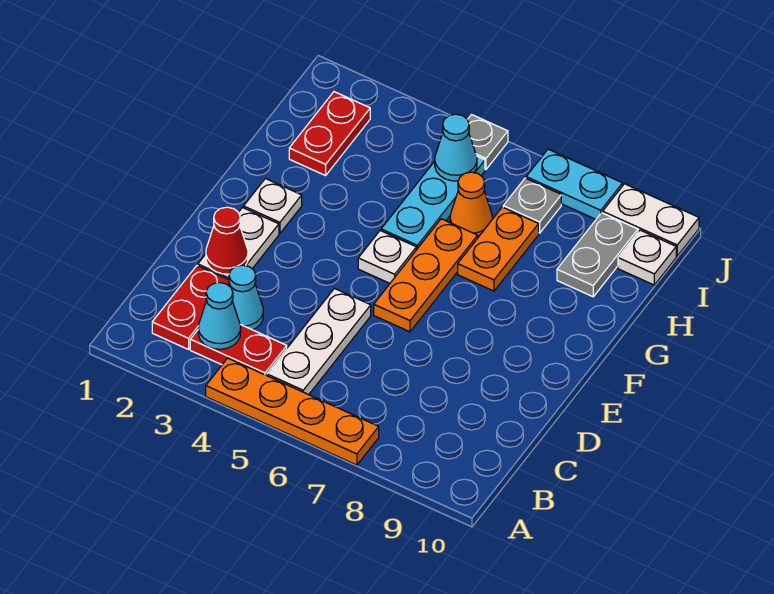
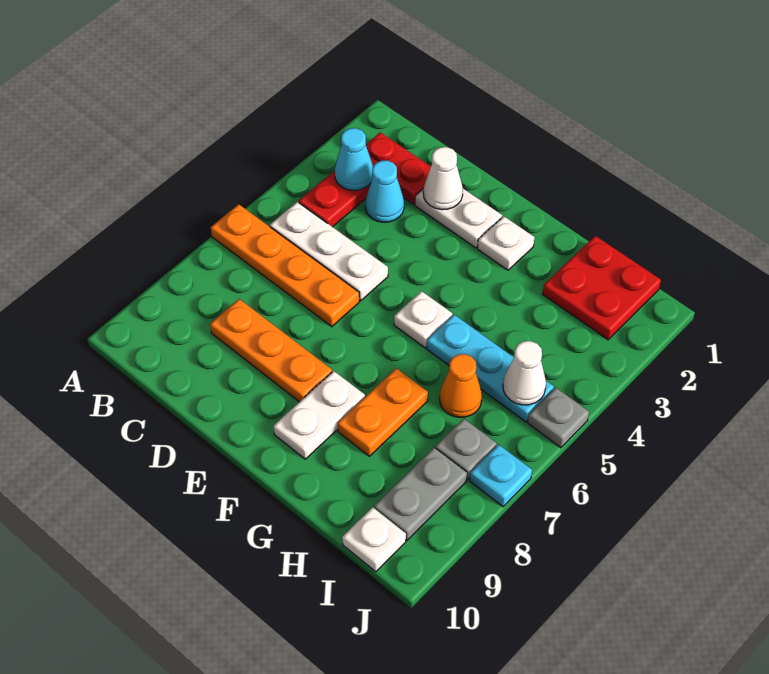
orange 1x4 plate [206,358,379,465] -> orange 1x4 plate turned to [211,204,359,327]
red 1x1 cone [206,207,248,274] -> white 1x1 cone [423,147,463,210]
orange 1x3 plate [374,219,478,332] -> orange 1x3 plate moved to [210,299,332,402]
orange 1x2 plate [458,207,539,291] -> orange 1x2 plate turned to [337,368,428,456]
red 1x2 plate [289,92,370,176] -> red 2x2 plate [543,236,661,340]
grey 1x2 plate [557,213,638,297] -> grey 1x2 plate turned to [374,448,467,540]
cyan 1x1 cone [435,114,477,181] -> white 1x1 cone [503,341,546,405]
cyan 1x2 plate [526,149,623,219] -> cyan 1x1 plate [470,445,532,507]
white 1x2 plate [603,184,699,256] -> white 1x2 plate moved to [273,371,365,459]

